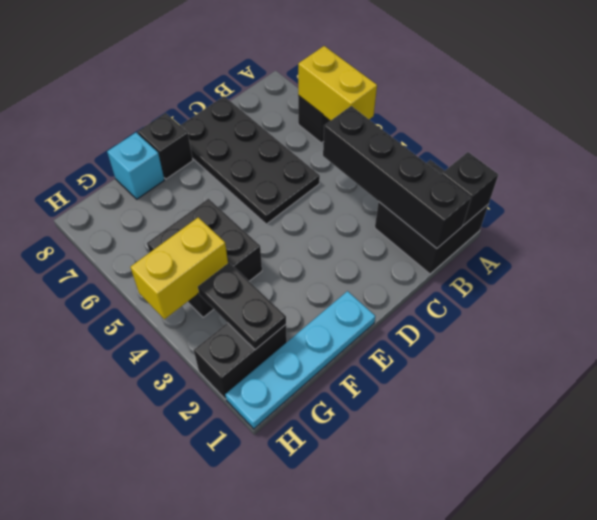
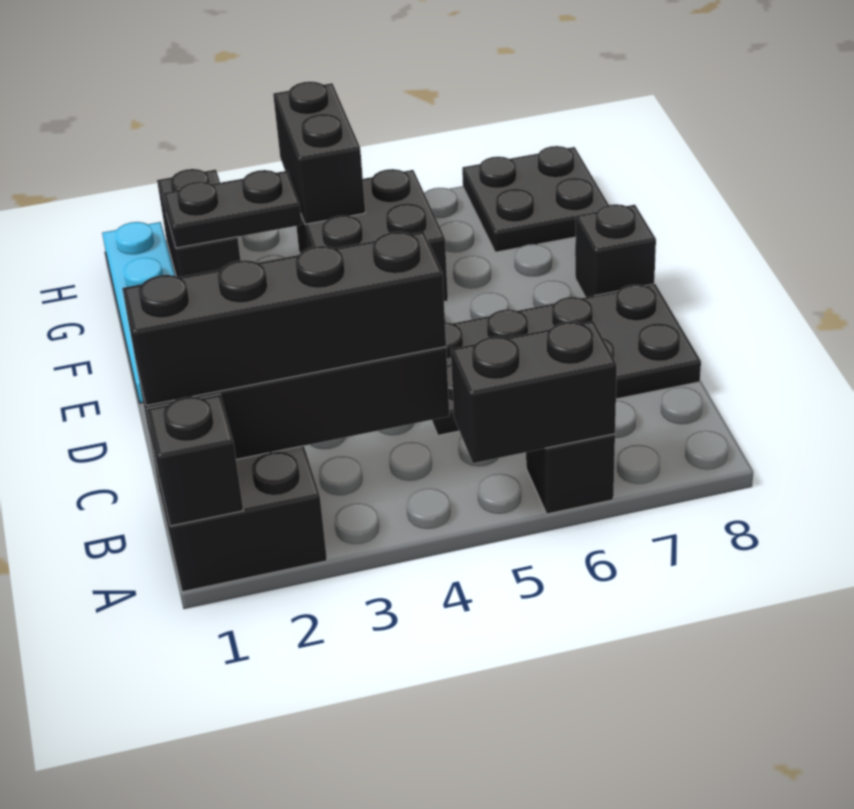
yellow 1x2 brick [298,46,377,121] -> black 1x2 brick [451,321,617,463]
none -> black 1x4 brick [122,232,446,406]
cyan 1x1 brick [107,133,164,199] -> none
yellow 1x2 brick [130,217,228,319] -> black 1x2 brick [273,82,365,224]
none -> black 2x2 plate [462,146,609,252]

